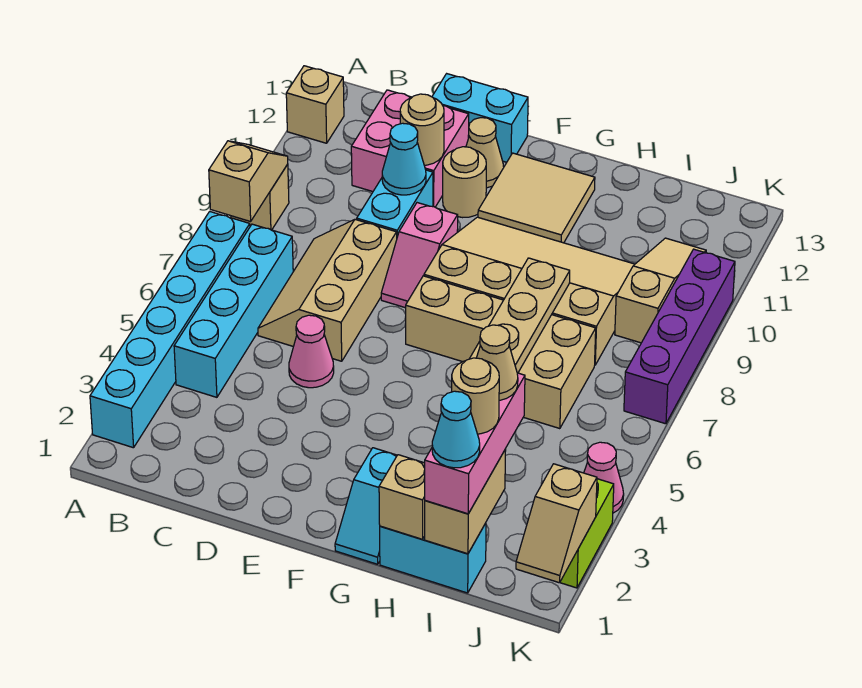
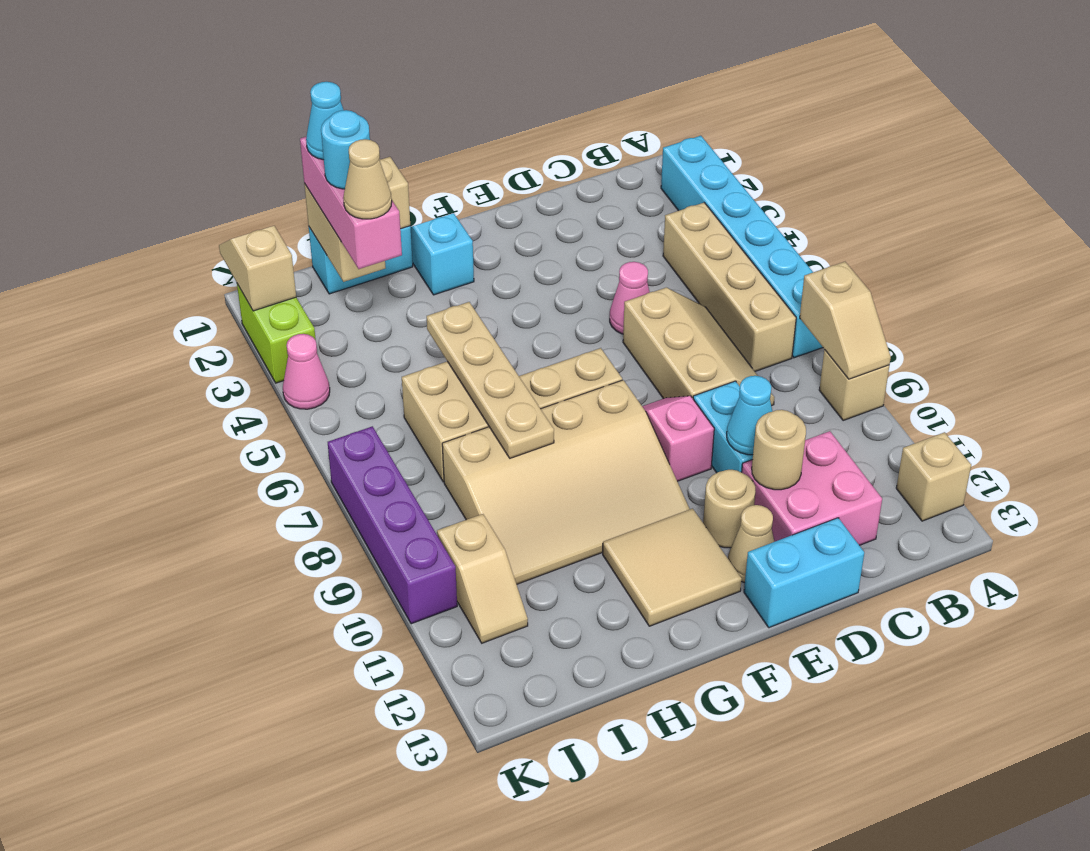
cyan 1x4 brick [174,224,293,397] -> tan 1x4 brick [663,203,796,371]
tan 1x1 round brick [452,358,499,434] -> cyan 1x1 round brick [321,110,370,189]
tan 1x3 slope [615,238,706,343] -> tan 1x2 slope [437,514,528,643]

